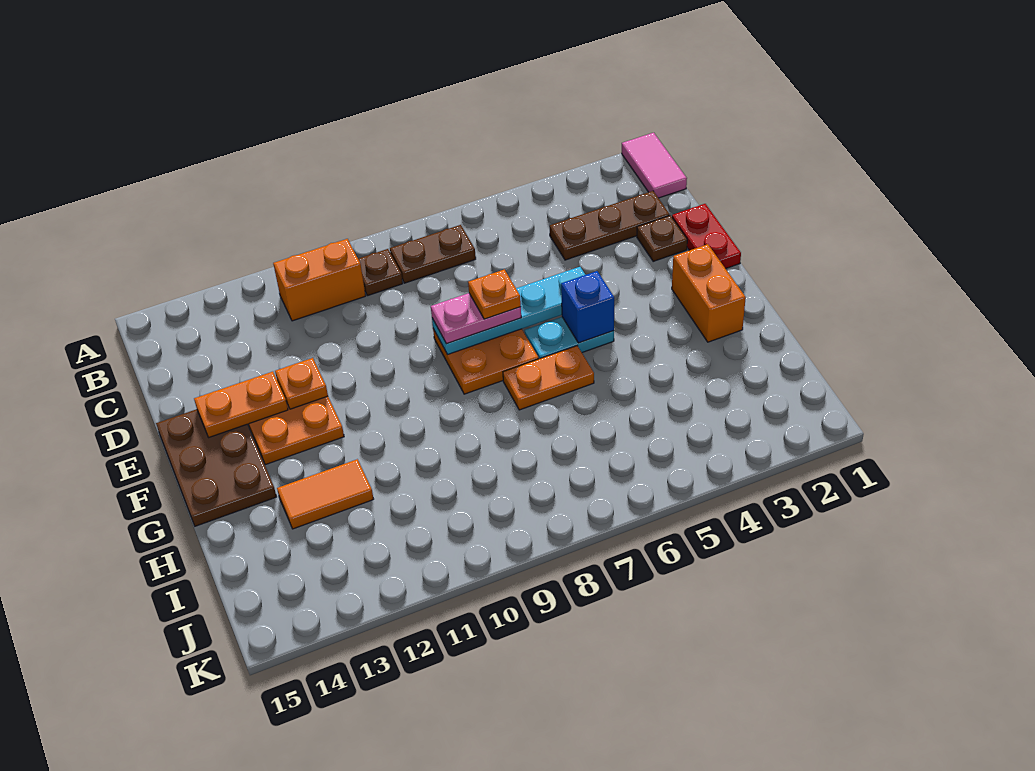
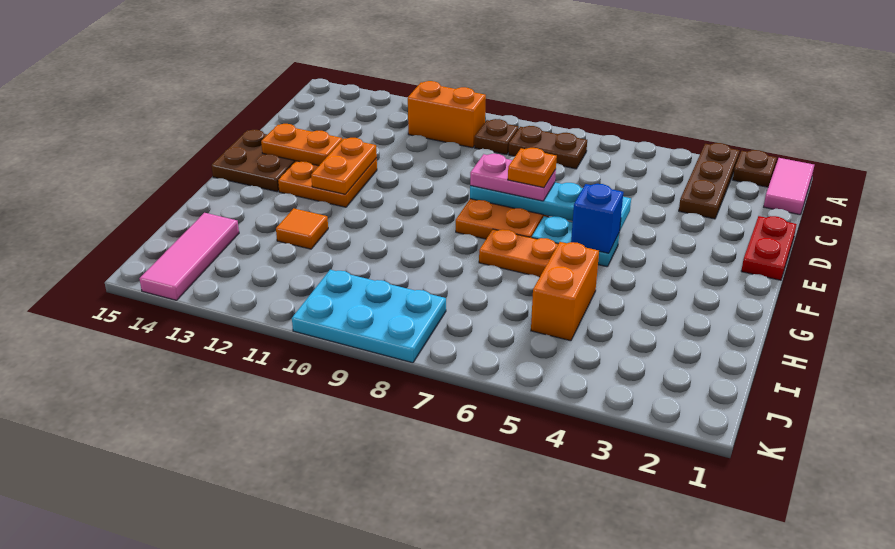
brown 1x3 plate [550,191,670,260] -> brown 1x3 plate turned to [679,143,740,219]
brown 1x1 plate [637,215,687,261] -> brown 1x1 plate moved to [733,150,777,187]
orange 1x1 plate [275,358,328,409] -> orange 1x2 plate [311,138,377,194]
brown 2x3 plate [156,409,277,526] -> brown 2x2 plate [211,130,295,192]
orange 1x2 brick [672,244,746,342] -> orange 1x2 brick moved to [531,242,599,341]
orange 1x2 tile [277,459,373,529] -> orange 1x1 tile [276,208,328,249]
none -> pink 1x3 tile [139,213,239,300]
none -> cyan 2x3 plate [292,270,446,363]

